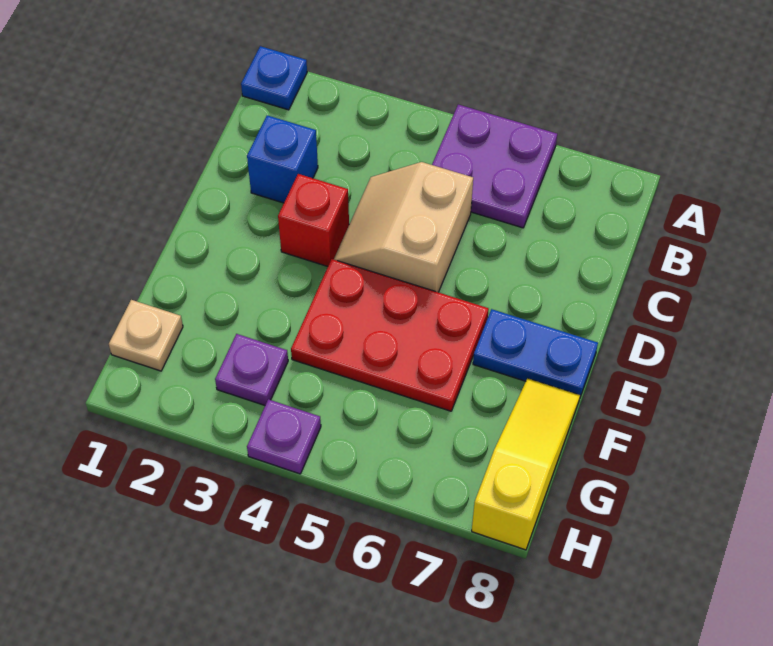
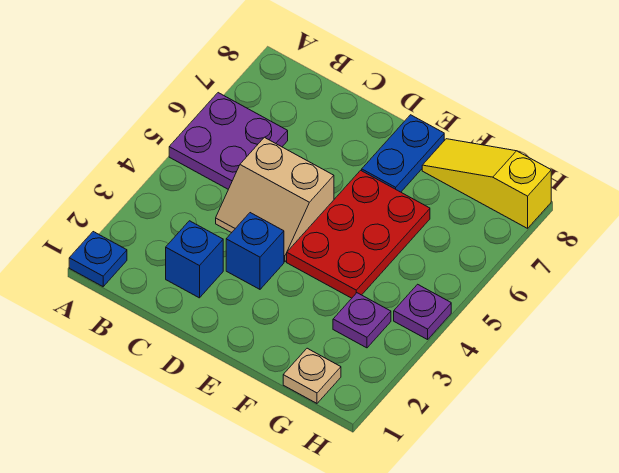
red 1x1 brick [278,174,349,266] -> blue 1x1 brick [226,213,284,289]

